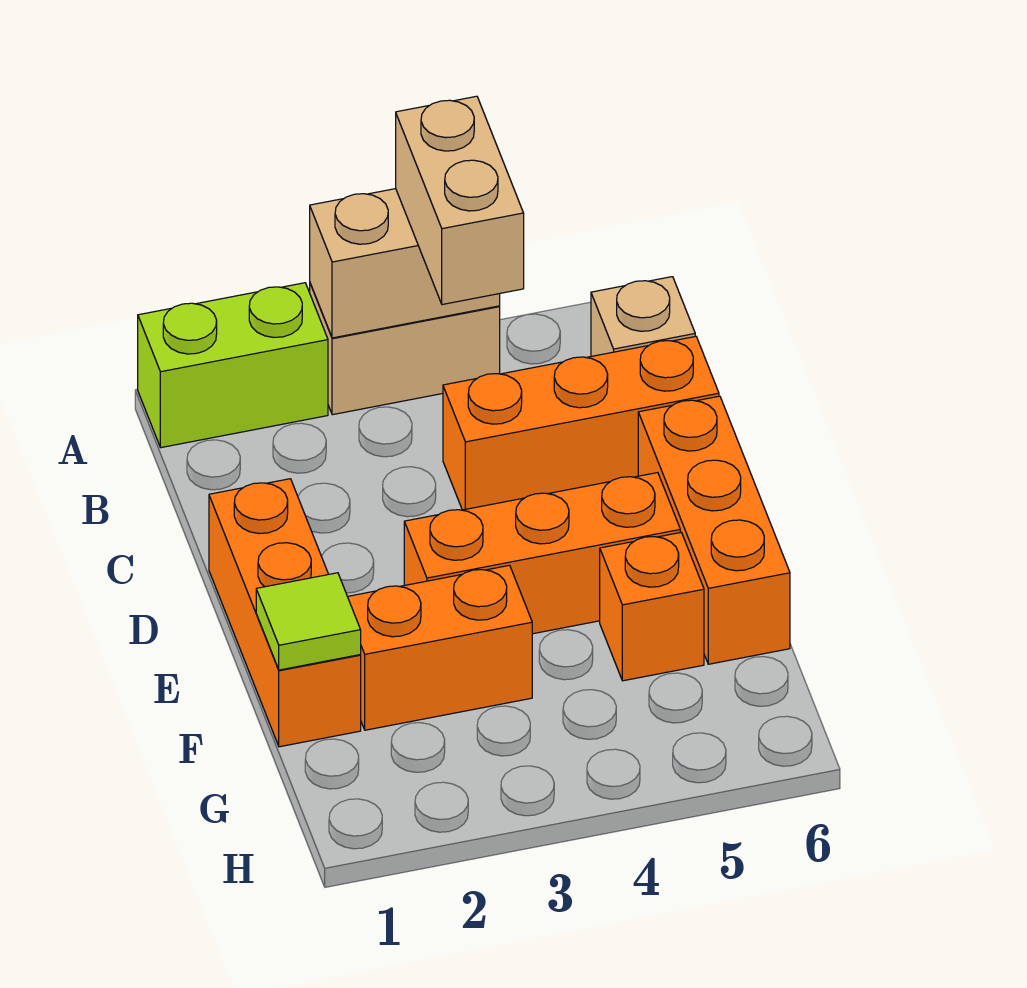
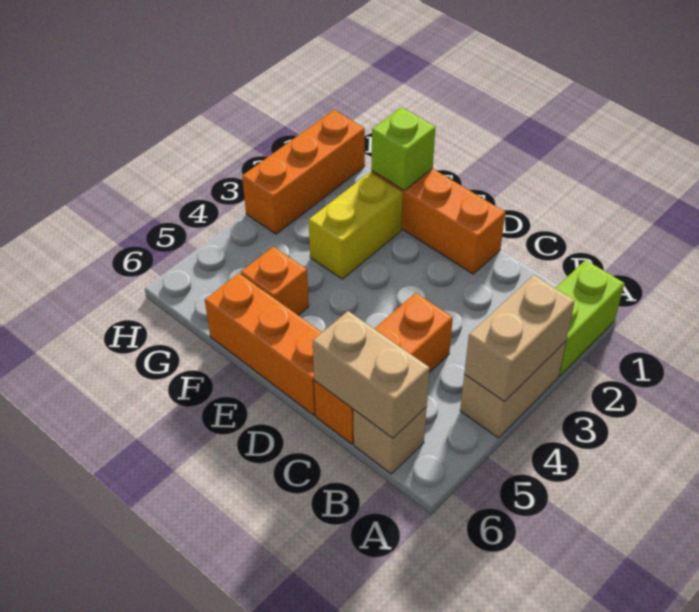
tan 1x2 brick [396,96,524,305] -> tan 1x2 brick moved to [312,311,430,438]
orange 1x3 brick [404,473,680,634] -> orange 1x3 brick moved to [242,110,365,234]
lime 1x1 tile [256,573,361,670] -> lime 1x1 brick [371,107,435,191]
orange 1x2 brick [348,565,532,730] -> yellow 1x2 brick [309,172,403,279]

